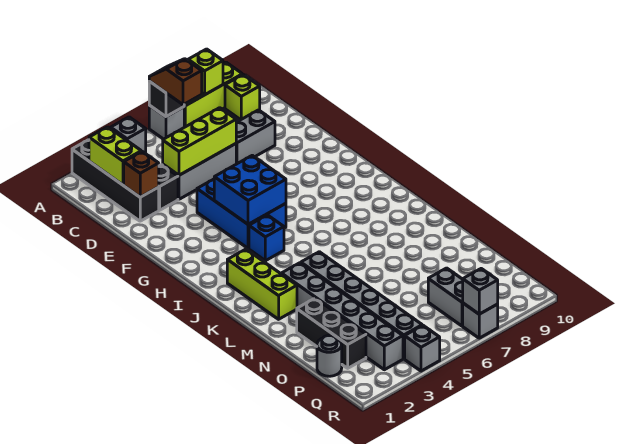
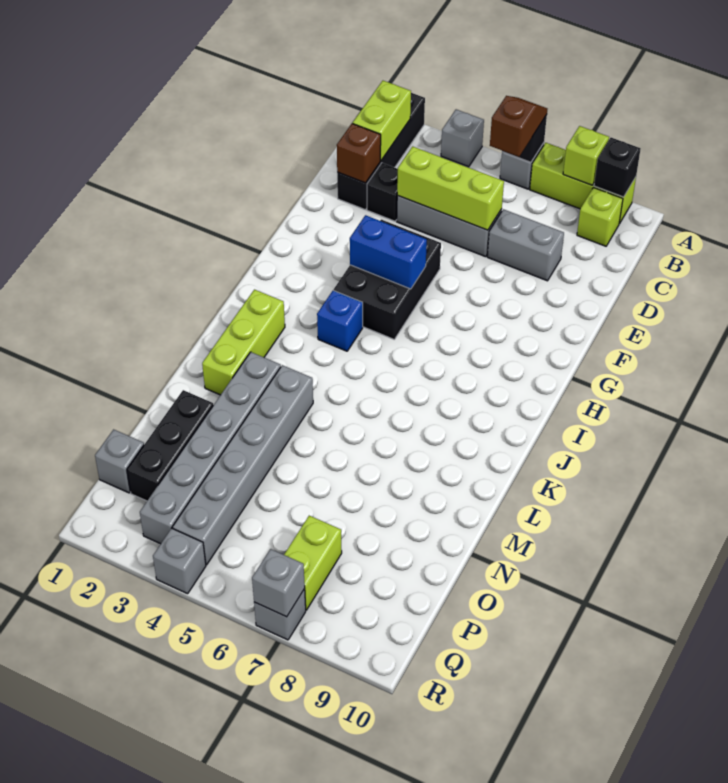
none -> black 1x1 brick [594,138,641,197]
blue 2x3 brick [197,179,286,248] -> black 2x3 brick [334,219,441,339]
blue 2x2 brick [214,155,286,224] -> blue 1x2 brick [350,215,427,289]
grey 1x1 round brick [317,336,342,376] -> grey 1x1 brick [95,429,144,493]
grey 1x2 brick [428,268,463,326] -> lime 1x2 brick [284,516,342,610]

